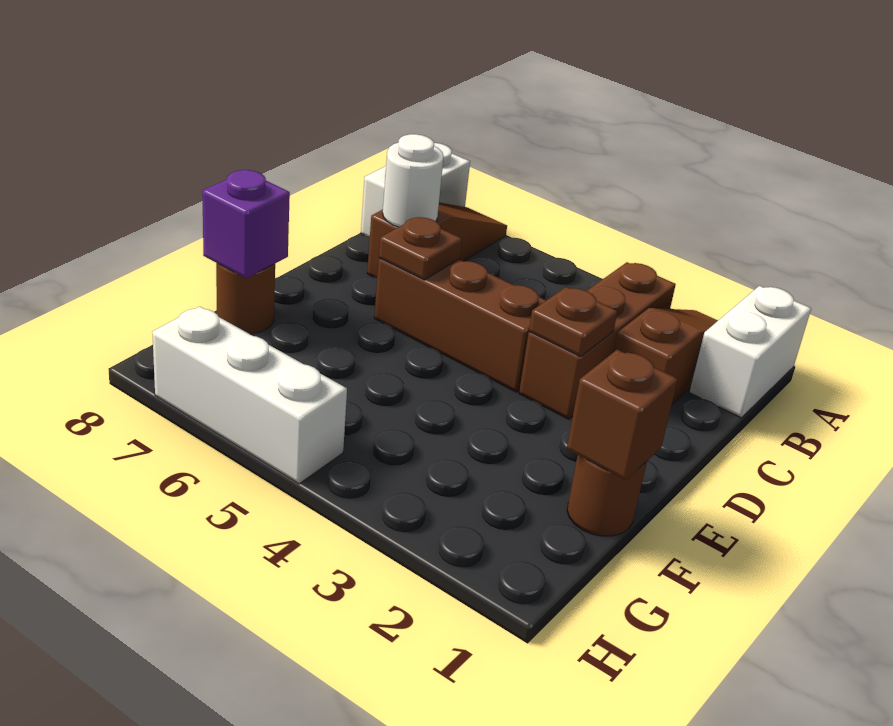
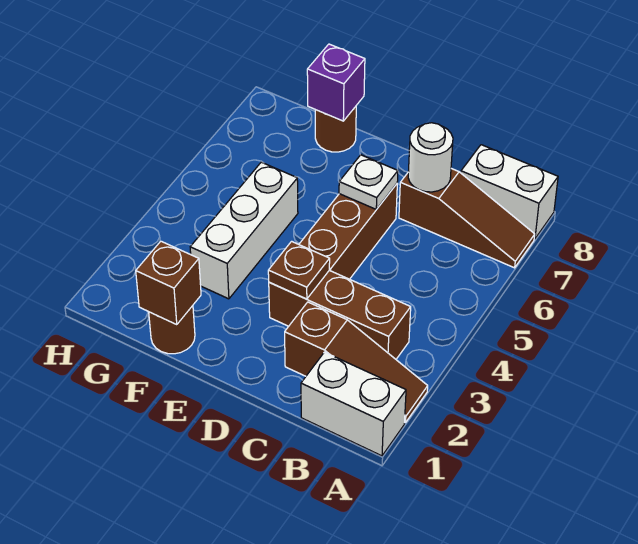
brown 1x1 plate [379,217,462,280] -> white 1x1 plate [339,155,398,209]
white 1x3 brick [152,306,347,484] -> white 1x3 brick moved to [190,162,298,299]

